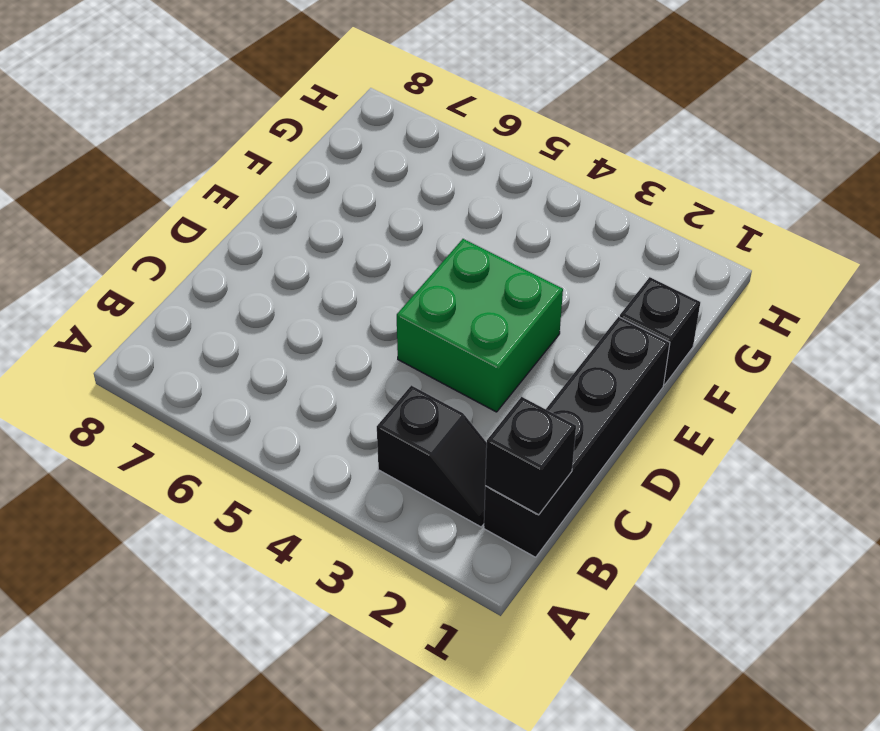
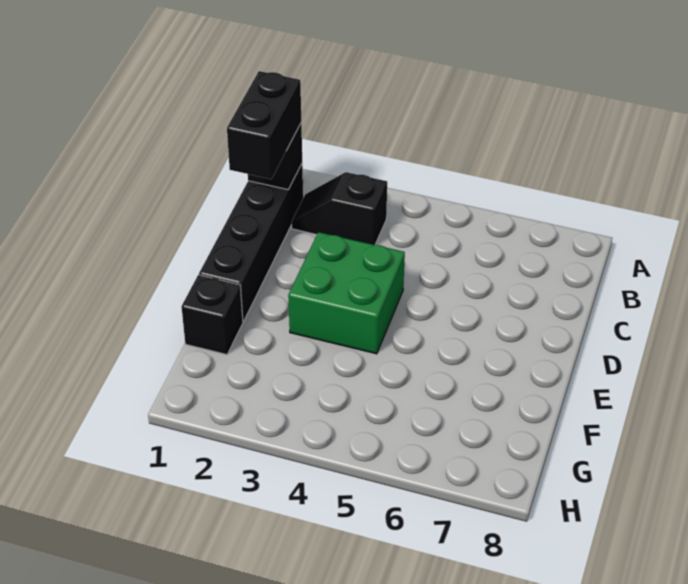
none -> black 1x2 brick [227,71,301,179]

